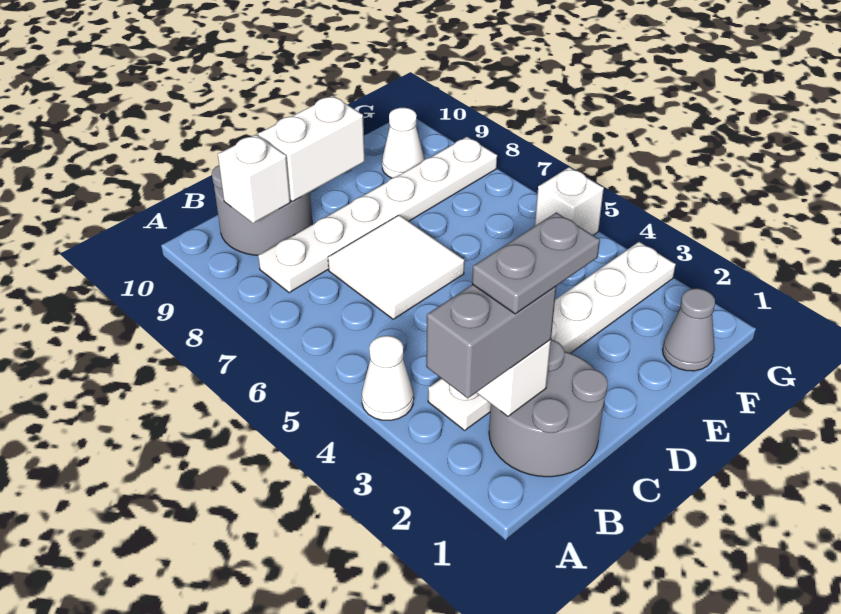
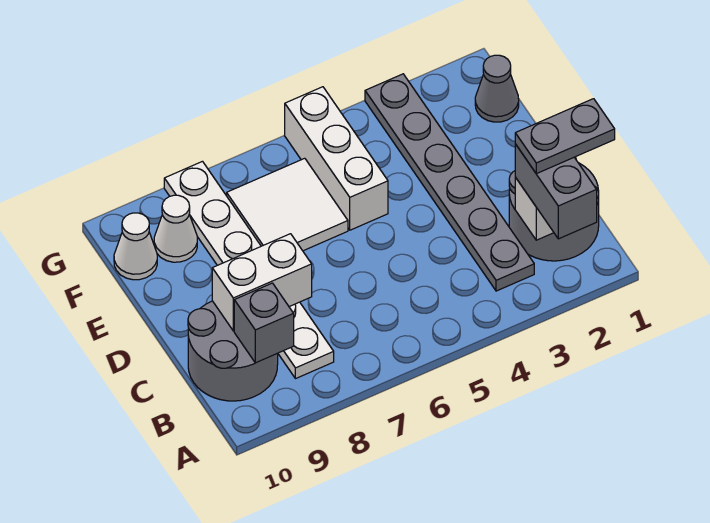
white 1x1 cone [362,336,414,421] -> white 1x1 cone moved to [114,213,157,280]
grey 1x2 plate [472,212,600,314] -> grey 1x2 plate turned to [515,99,615,174]
white 1x6 plate [428,242,676,430] -> grey 1x6 plate [365,74,534,291]
white 1x1 brick [218,135,290,223] -> grey 1x1 brick [234,283,294,363]
white 2x2 tile [328,215,465,319] -> white 2x2 tile moved to [227,158,348,251]
white 1x2 brick [258,95,365,202] -> white 1x2 brick turned to [212,234,312,331]
white 1x1 brick [535,167,604,235] -> white 1x3 brick [285,87,388,230]

